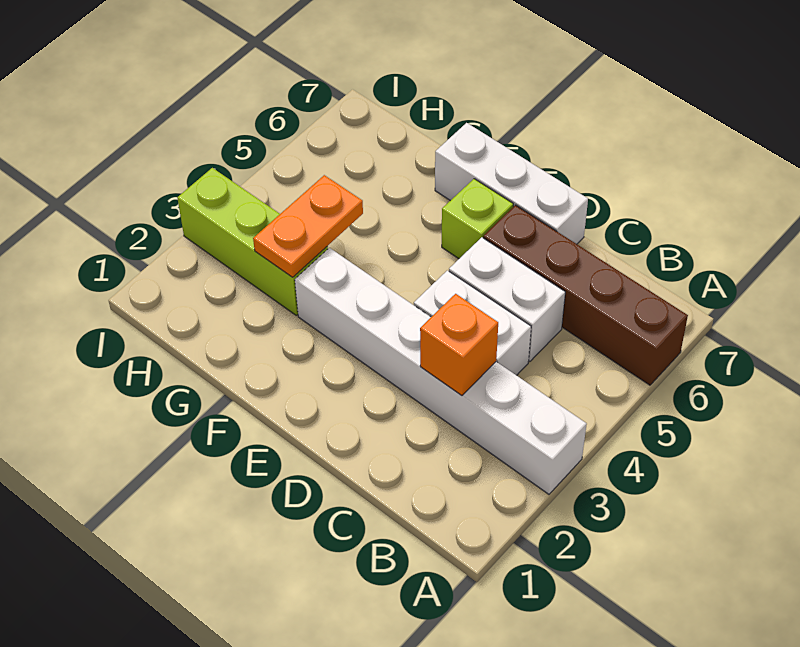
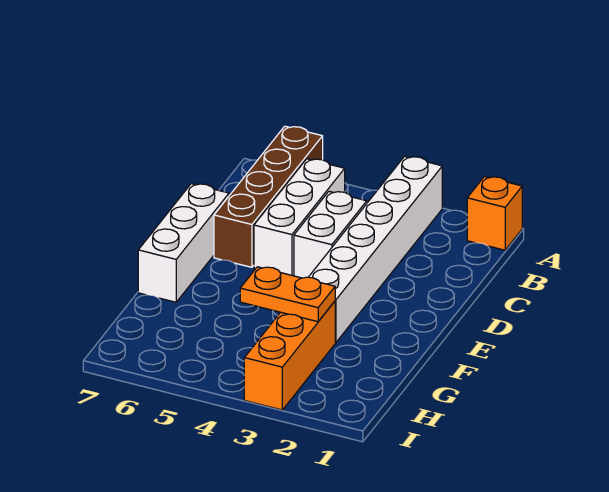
orange 1x1 brick [420,294,498,396] -> orange 1x1 brick moved to [467,177,522,250]
white 1x2 brick [449,237,565,362] -> white 1x3 brick [254,159,345,276]
lime 1x1 brick [442,179,513,259] -> none
lime 1x3 brick [177,168,328,315] -> orange 1x3 brick [244,301,335,410]

